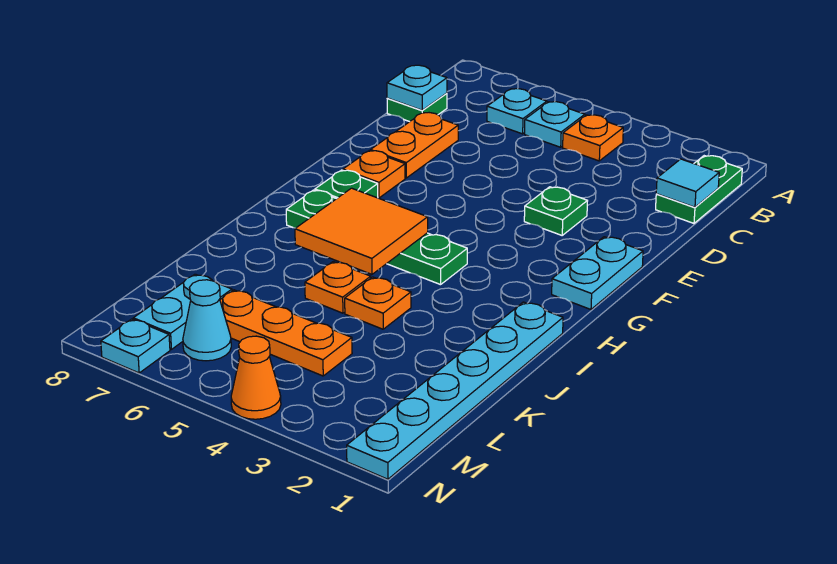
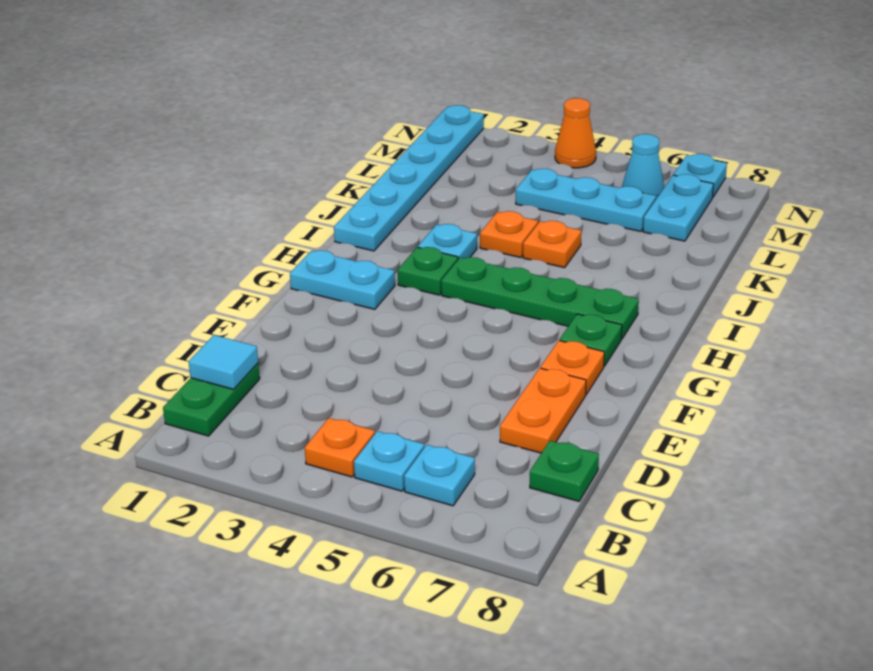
cyan 1x1 plate [387,65,447,110] -> cyan 1x1 plate moved to [418,224,477,259]
green 1x1 plate [524,187,587,235] -> green 1x1 plate moved to [398,247,458,295]
cyan 1x2 plate [552,237,643,309] -> cyan 1x2 plate turned to [290,250,395,309]
orange 2x2 tile [295,188,428,274] -> none
orange 1x3 plate [220,290,352,376] -> cyan 1x3 plate [516,169,656,232]

